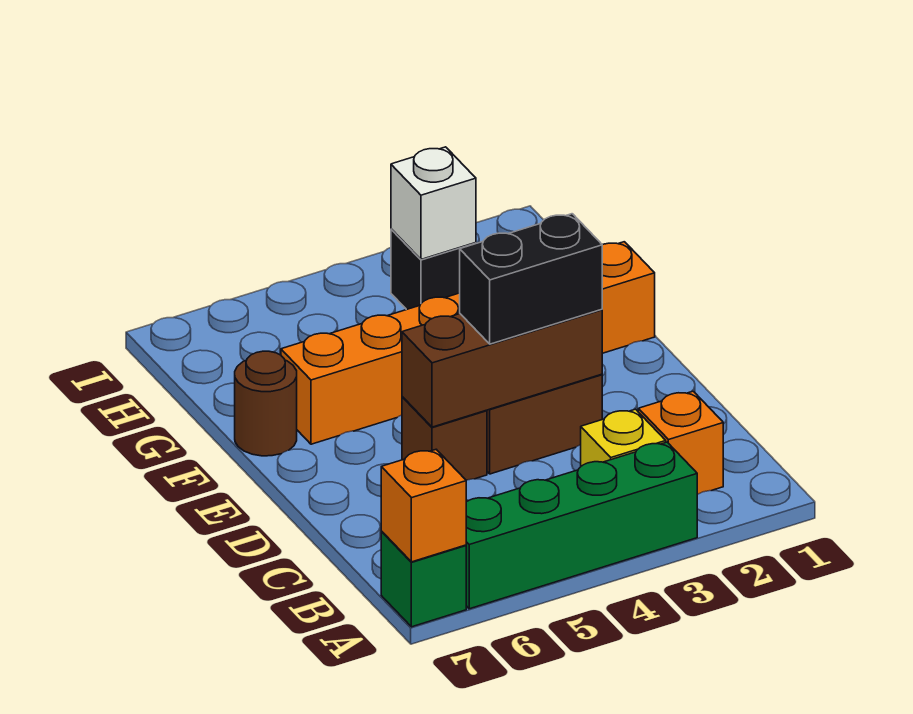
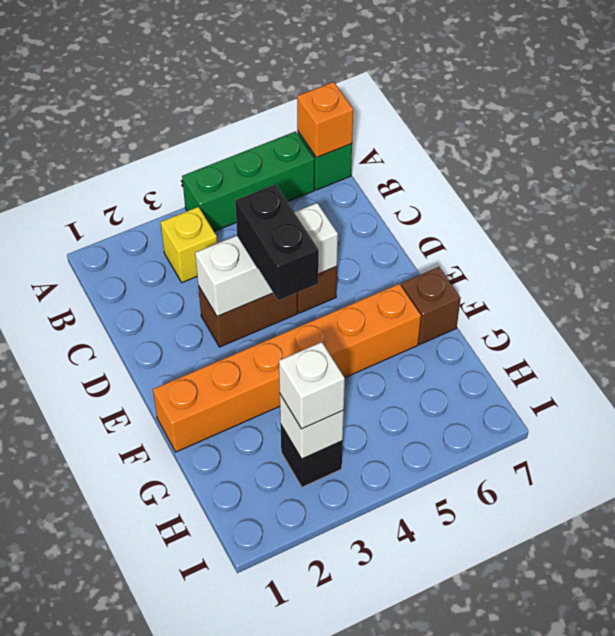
green 1x4 brick [466,442,697,609] -> green 1x3 brick [182,131,314,231]
orange 1x1 brick [638,391,723,495] -> none
brown 1x3 brick [402,309,602,427] -> white 1x3 brick [195,203,338,316]
black 1x2 brick [460,214,602,344] -> black 1x2 brick turned to [235,184,319,300]
brown 1x1 round brick [235,351,297,456] -> brown 1x1 brick [401,267,461,344]
none -> white 1x1 brick [279,342,345,429]

